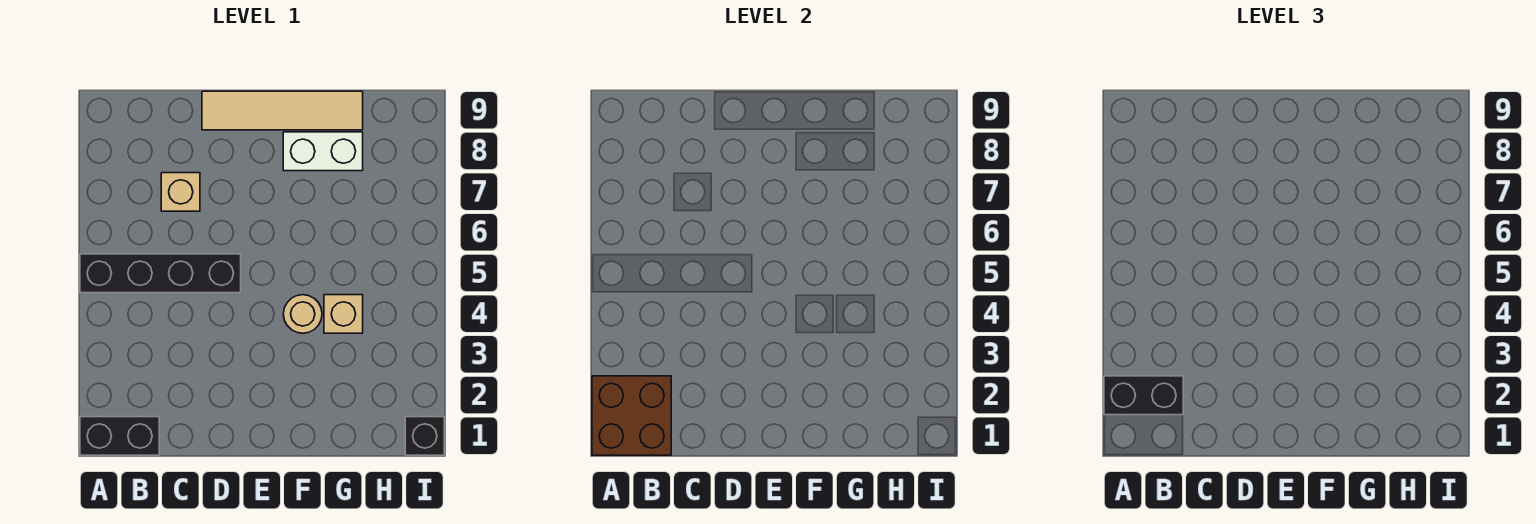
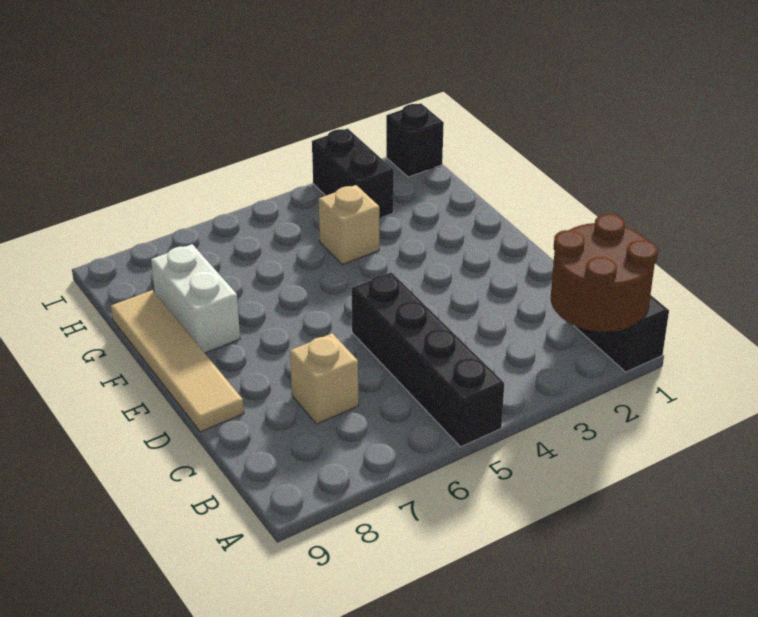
brown 2x2 brick [592,376,671,455] -> brown 2x2 round brick [551,214,658,332]
black 1x2 brick [1104,376,1183,415] -> black 1x2 brick moved to [312,128,394,218]
tan 1x1 round brick [283,295,322,333] -> none

